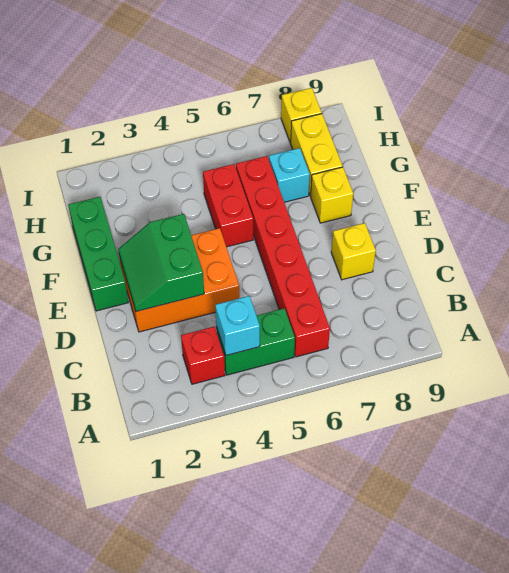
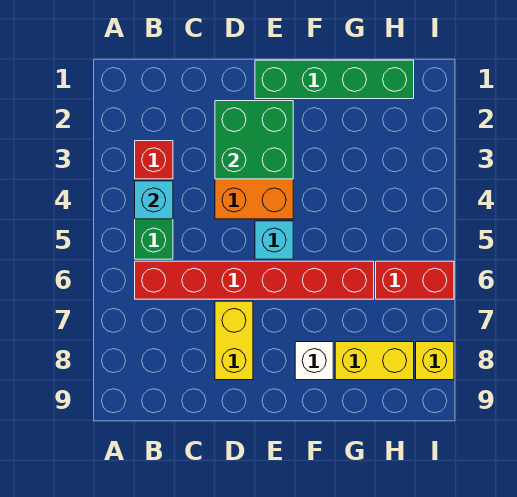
green 2x2 slope [118,214,204,312] -> green 2x2 brick [215,101,293,179]
yellow 1x1 brick [331,223,376,280] -> yellow 1x2 brick [215,301,253,380]
green 1x3 brick [68,197,128,311] -> green 1x4 brick [255,60,414,99]
red 1x2 brick [203,164,253,247] -> red 1x2 brick moved to [376,261,454,299]
yellow 1x1 brick [311,167,353,223] -> white 1x1 brick [295,342,333,380]
cyan 1x1 brick [269,148,310,202] -> cyan 1x1 brick moved to [255,221,293,259]

